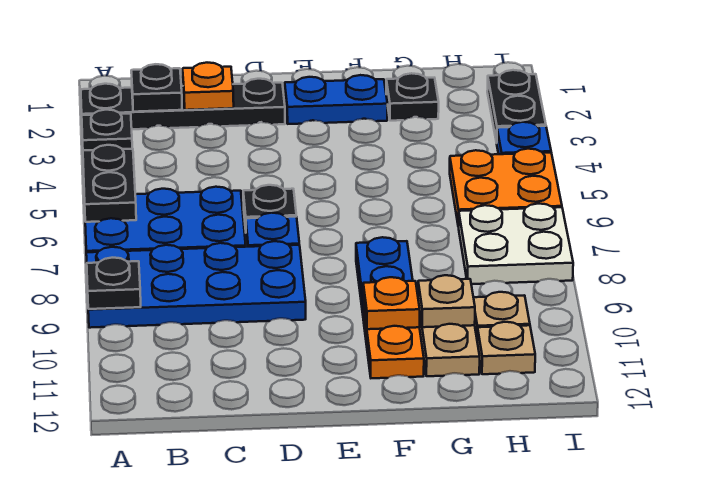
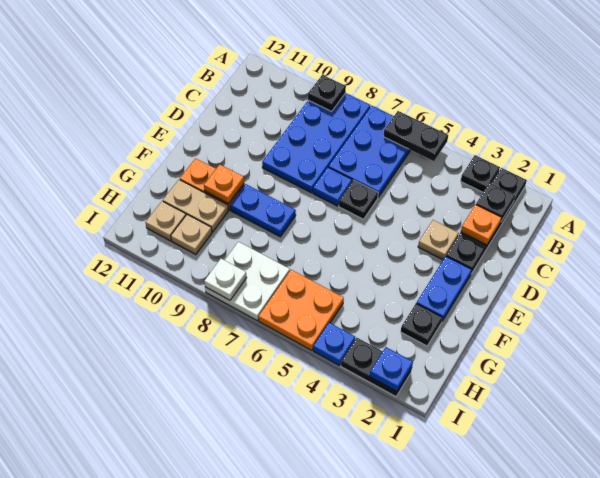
tan 1x1 plate [418,275,475,327] -> tan 1x1 plate moved to [418,220,458,260]
none -> blue 1x1 plate [370,347,413,391]
none -> white 1x1 plate [204,259,247,300]

